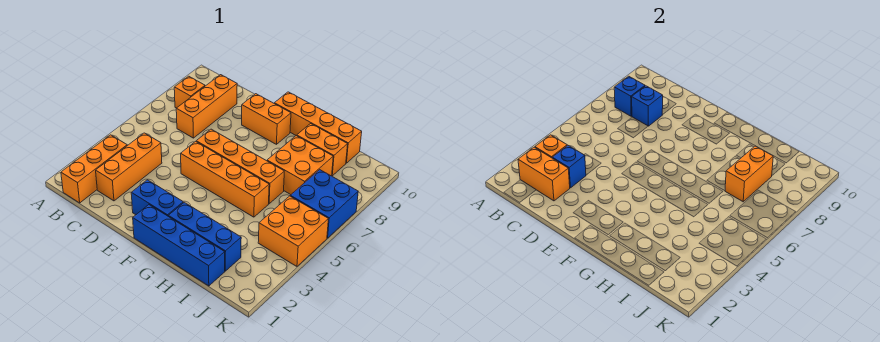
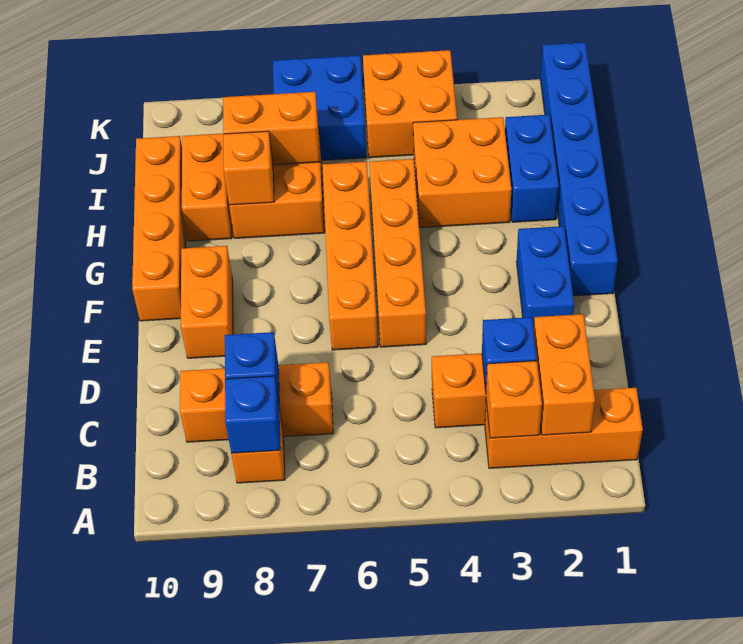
blue 1x4 brick [133,205,225,286] -> blue 1x6 brick [540,42,618,296]
blue 1x3 brick [168,202,241,271] -> blue 1x2 brick [505,115,559,222]
none -> orange 2x2 brick [413,117,511,228]
none -> orange 1x1 brick [223,131,274,205]

